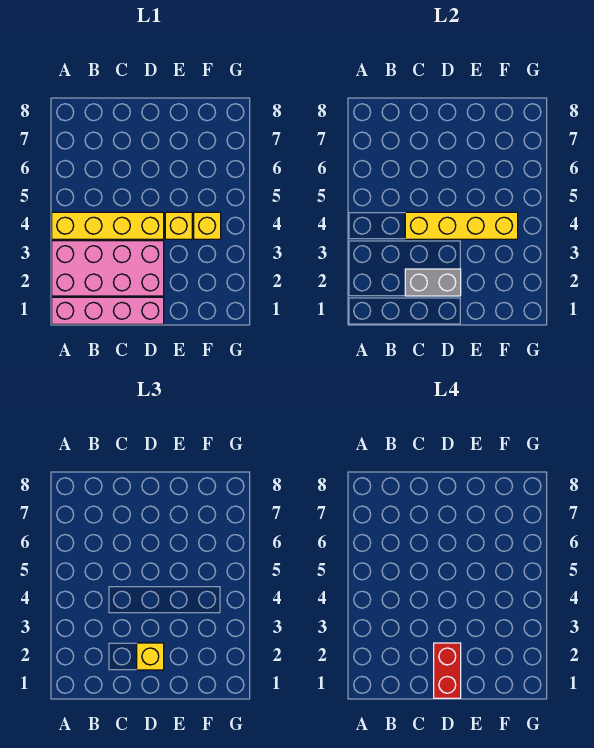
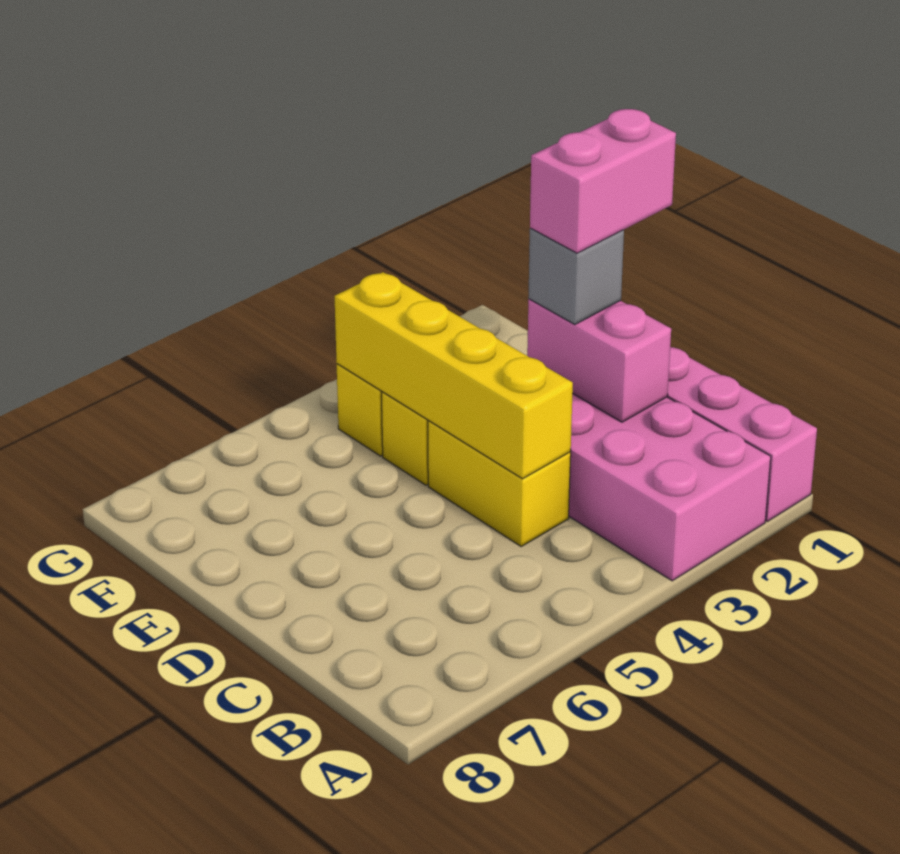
yellow 1x4 brick [52,212,164,239] -> yellow 1x2 brick [428,420,571,546]
grey 1x2 brick [405,269,461,296] -> pink 1x2 brick [527,299,671,422]
red 1x2 brick [434,643,461,698] -> pink 1x2 brick [530,109,676,253]
yellow 1x1 brick [137,643,164,670] -> grey 1x1 brick [528,228,624,325]

